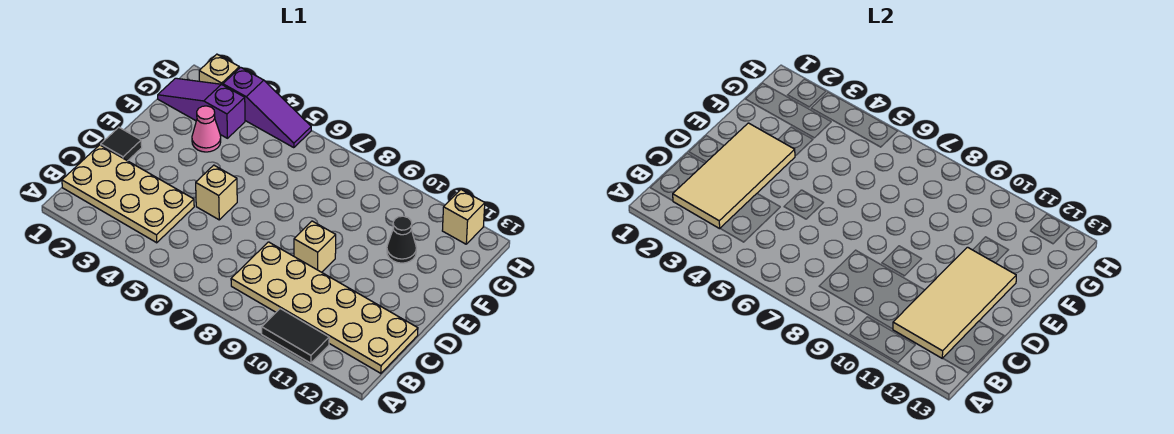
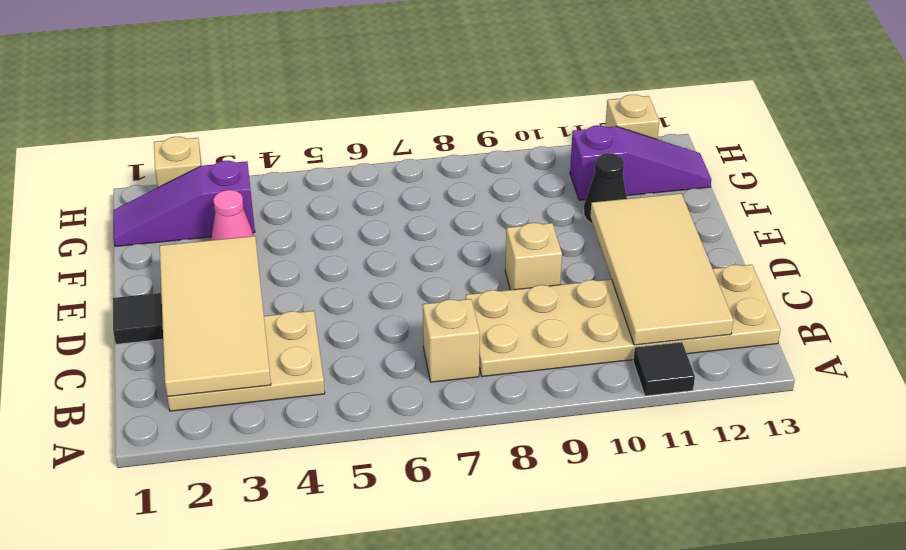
black 1x2 tile [262,309,329,363] -> black 1x1 tile [633,342,695,396]
tan 2x4 plate [62,145,194,243] -> tan 2x3 plate [167,311,325,411]
tan 1x1 brick [196,165,237,220] -> tan 1x1 brick moved to [423,299,480,382]
purple 1x3 slope [223,67,311,148] -> purple 1x3 slope moved to [570,125,711,200]

